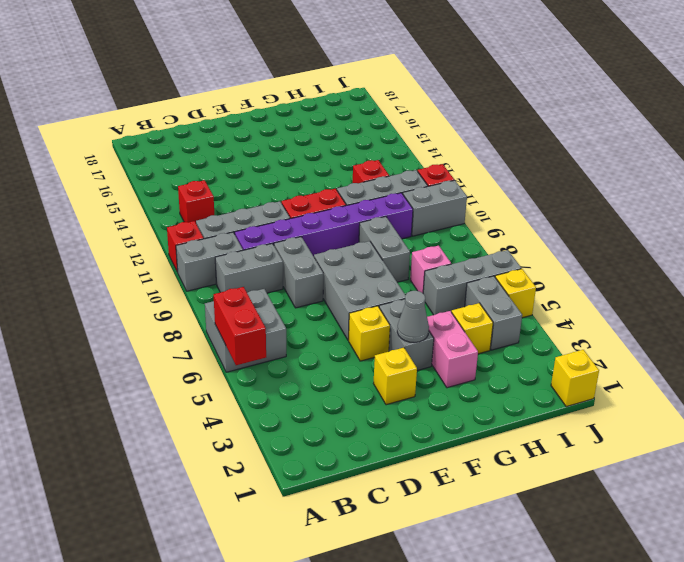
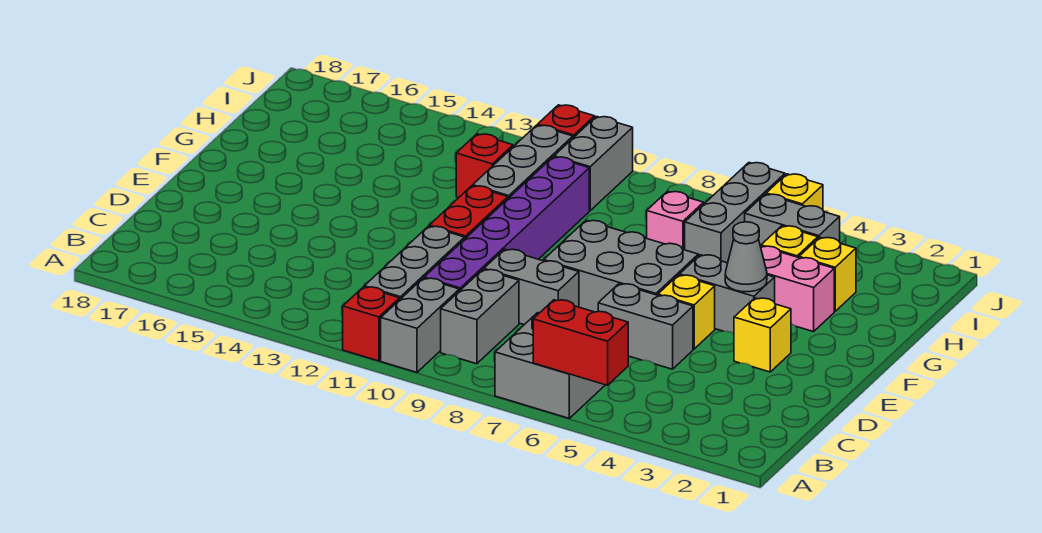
red 1x1 brick [178,180,214,223] -> none
grey 1x2 brick [359,217,410,282] -> grey 1x2 brick moved to [598,284,693,369]
yellow 1x1 brick [551,350,599,407] -> yellow 1x1 brick moved to [799,237,856,311]

